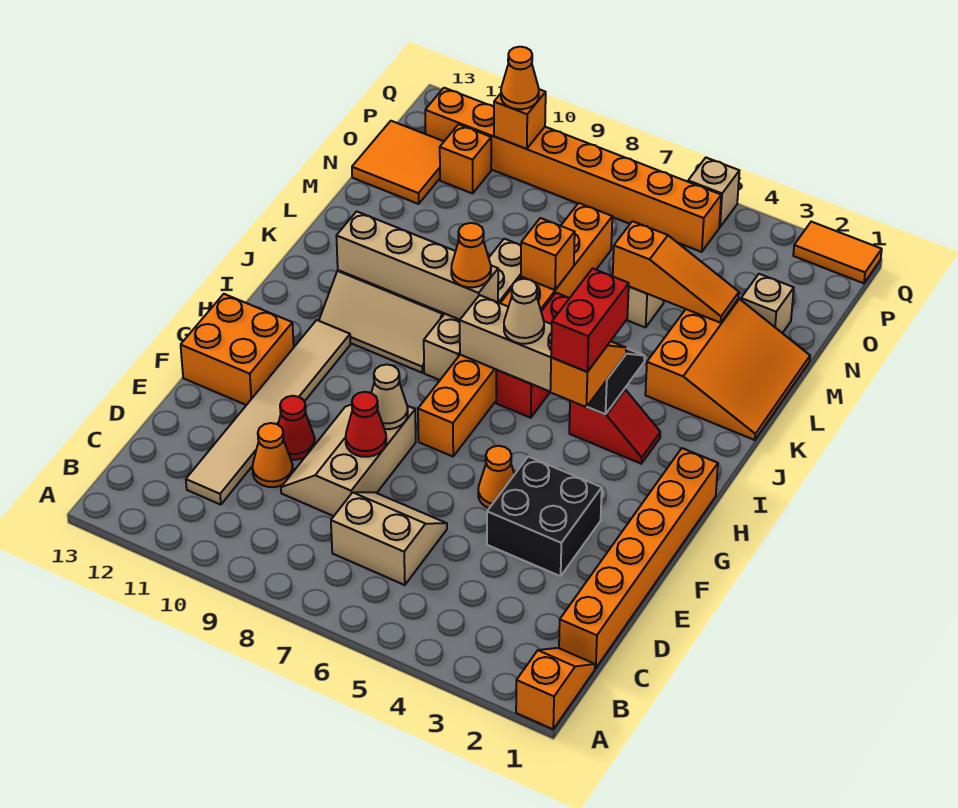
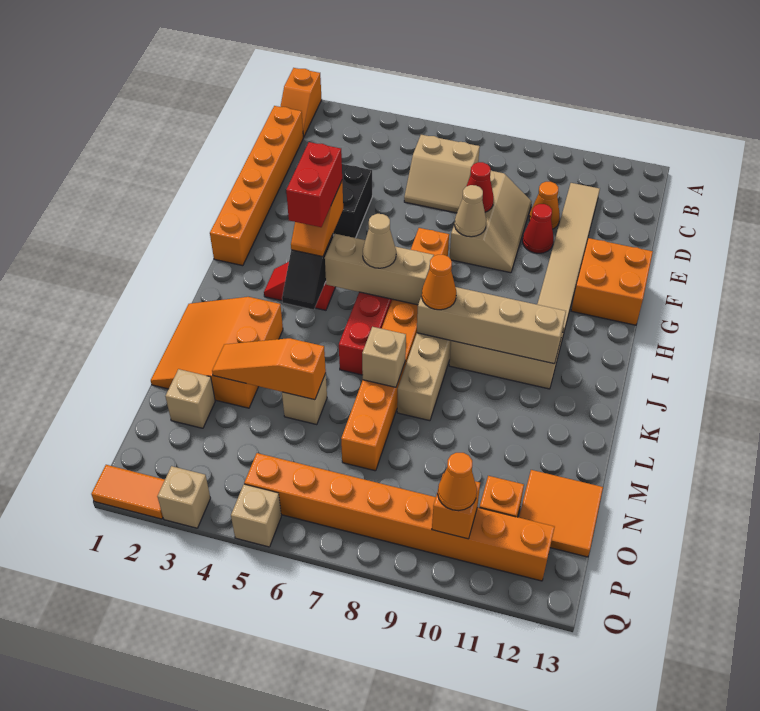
orange 1x1 cone [478,446,514,508] -> none
orange 1x1 brick [521,218,575,290] -> tan 1x1 brick [362,327,406,387]
none -> tan 1x1 brick [157,466,210,528]

